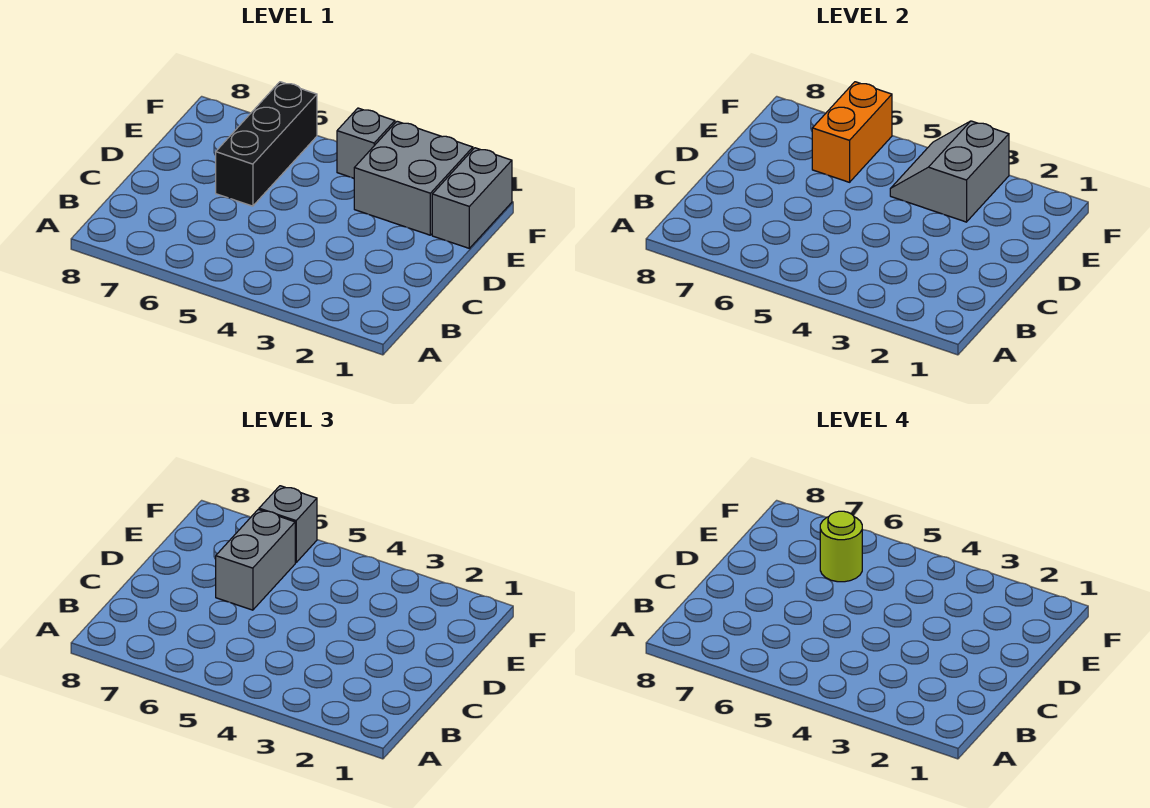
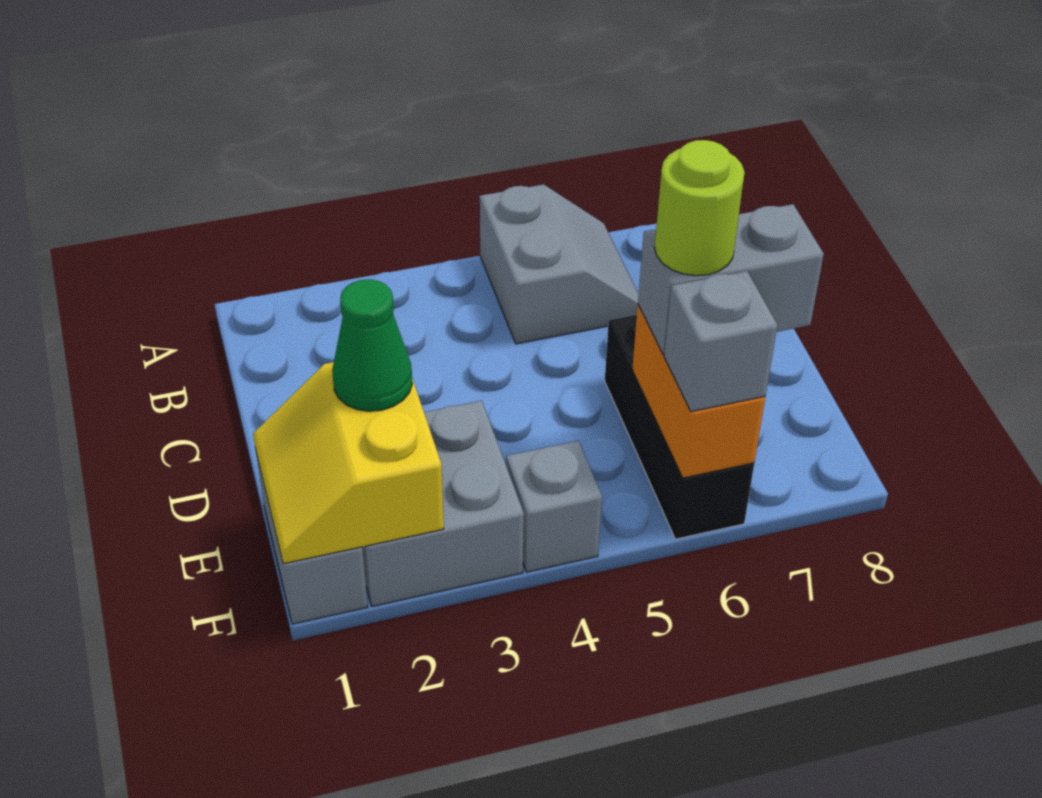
grey 1x2 brick [216,509,295,610] -> grey 1x2 brick turned to [638,204,824,354]
none -> yellow 2x2 slope [253,362,444,564]
none -> green 1x1 cone [332,279,412,411]
grey 2x2 slope [890,121,1009,222] -> grey 2x2 slope moved to [480,184,639,344]

